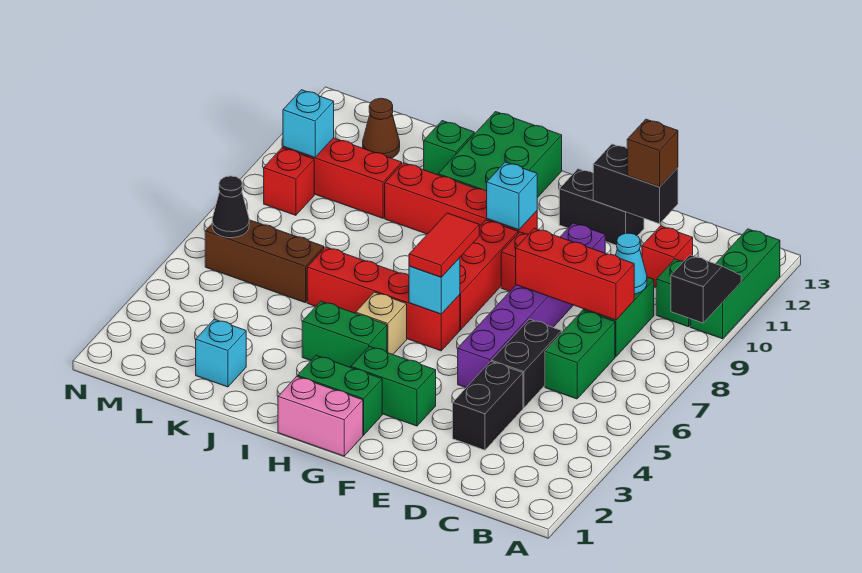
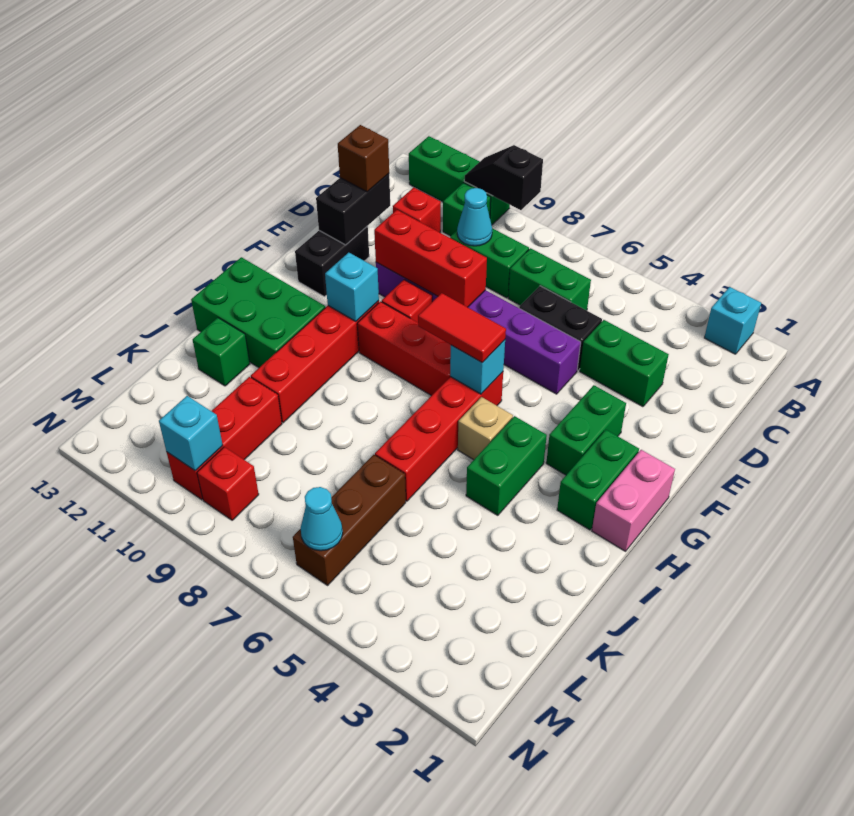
red 1x3 brick [516,228,634,320] -> red 1x3 brick turned to [374,210,487,307]
black 1x2 brick [453,361,523,450] -> green 1x2 brick [580,320,669,407]
cyan 1x1 brick [196,319,246,387] -> cyan 1x1 brick moved to [704,287,761,354]
brown 1x1 cone [363,98,400,158] -> none
black 1x1 cone [212,176,249,238] -> cyan 1x1 cone [301,487,343,551]

